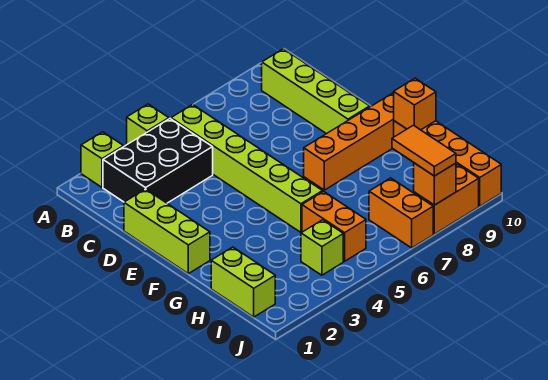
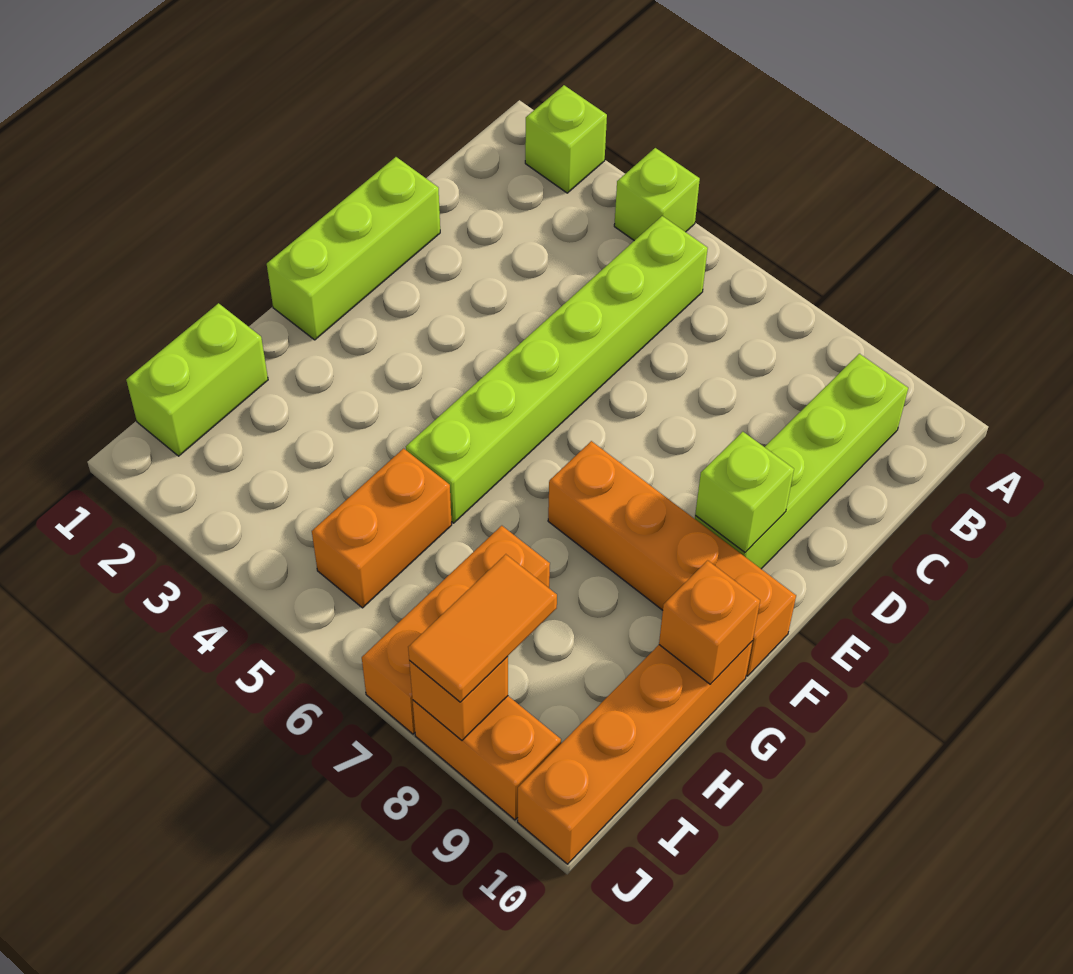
black 2x3 brick [103,119,213,203] -> none
lime 1x1 brick [301,220,343,275] -> lime 1x1 brick moved to [695,432,794,552]
orange 1x2 brick [369,178,433,248] -> orange 1x3 brick [362,526,550,734]

